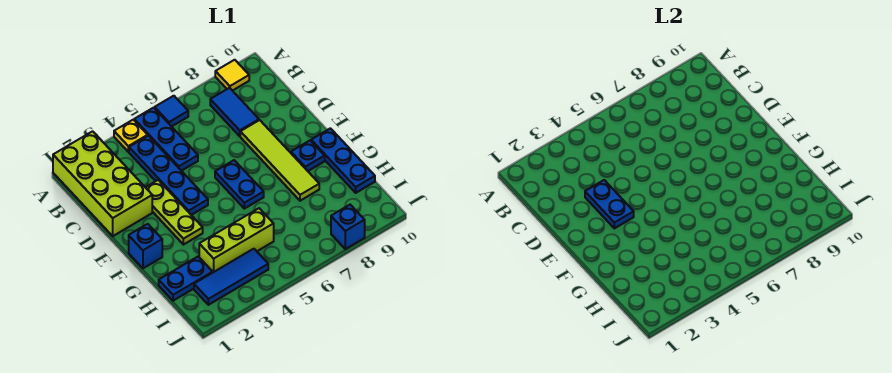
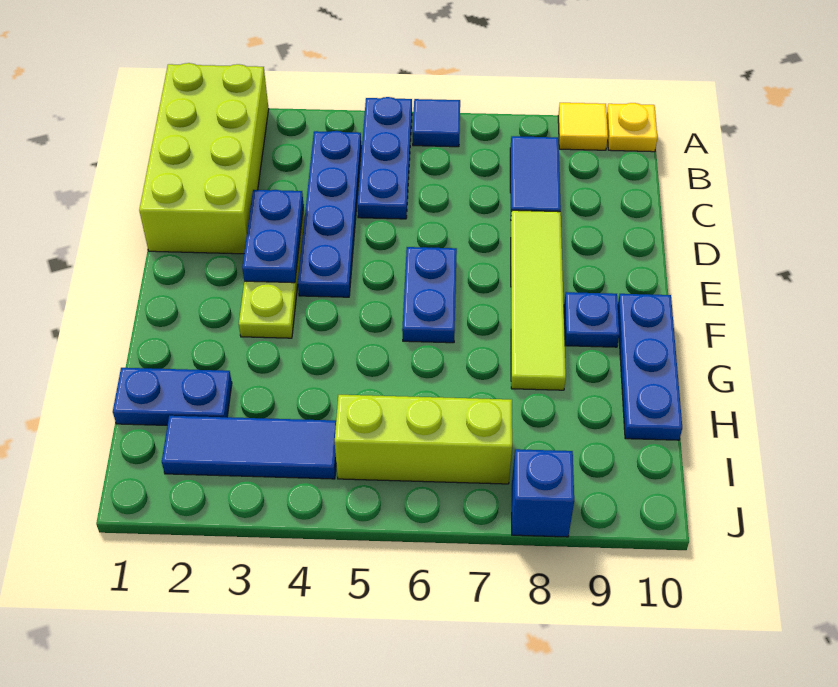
yellow 1x1 plate [114,120,148,152] -> yellow 1x1 plate moved to [607,103,657,152]
blue 1x1 brick [129,224,162,268] -> none
lime 1x3 brick [199,208,274,272] -> lime 1x3 brick moved to [335,395,512,484]

